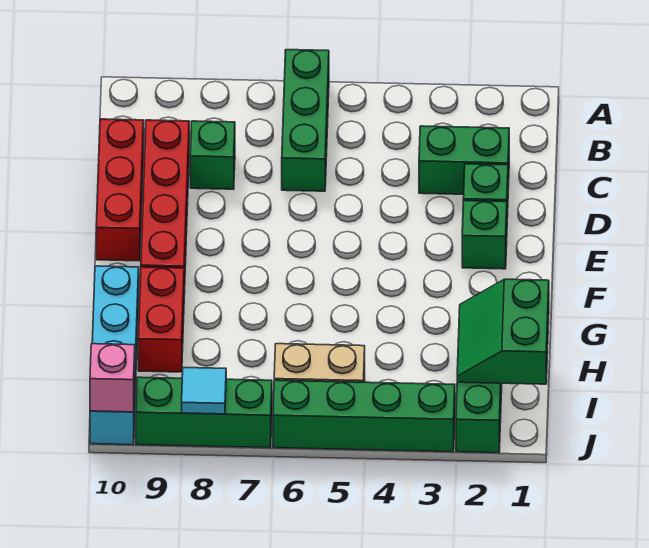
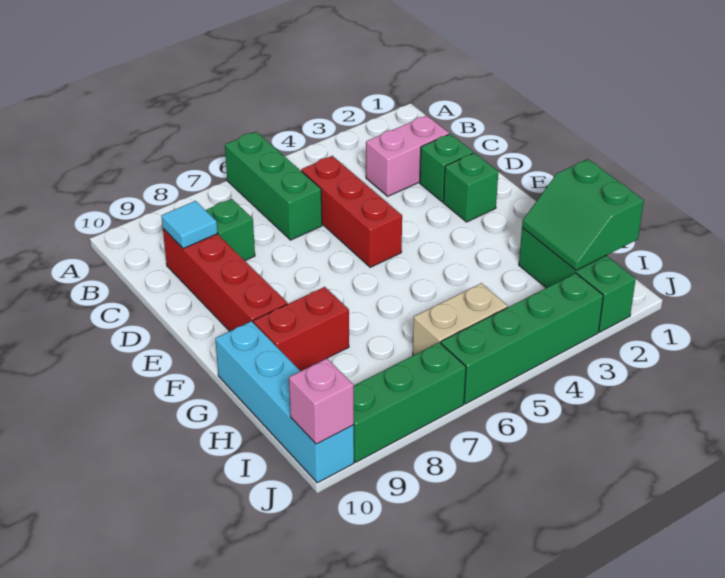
green 1x2 brick [419,126,509,194] -> pink 1x2 brick [366,115,449,196]
red 1x3 brick [96,119,144,261] -> red 1x3 brick moved to [301,156,402,267]
red 1x2 brick [138,267,184,372] -> red 1x2 brick turned to [253,287,349,371]
cyan 1x1 tile [182,368,226,414] -> cyan 1x1 tile moved to [161,201,218,248]

